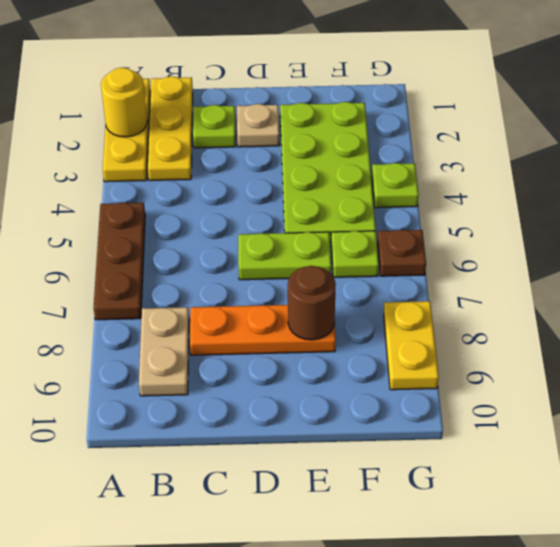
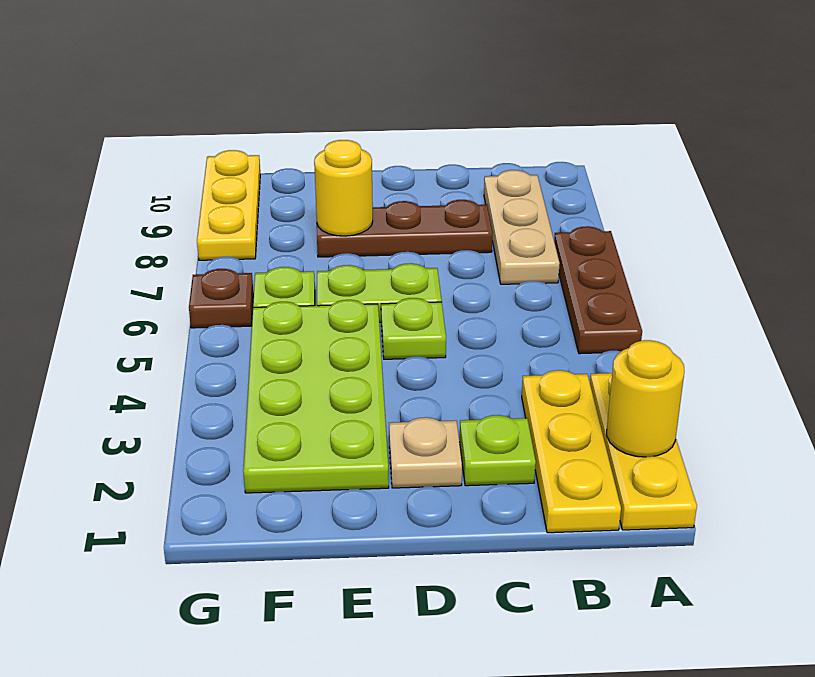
tan 1x2 plate [139,307,189,396] -> tan 1x3 plate [484,170,560,284]
orange 1x3 plate [190,305,336,355] -> brown 1x3 plate [317,200,492,257]
brown 1x1 round brick [288,266,336,340] -> yellow 1x1 round brick [314,140,373,236]
lime 1x1 plate [372,163,419,208] -> lime 1x1 plate moved to [381,298,446,359]
yellow 1x2 plate [384,301,439,390] -> yellow 1x3 plate [197,150,260,260]

